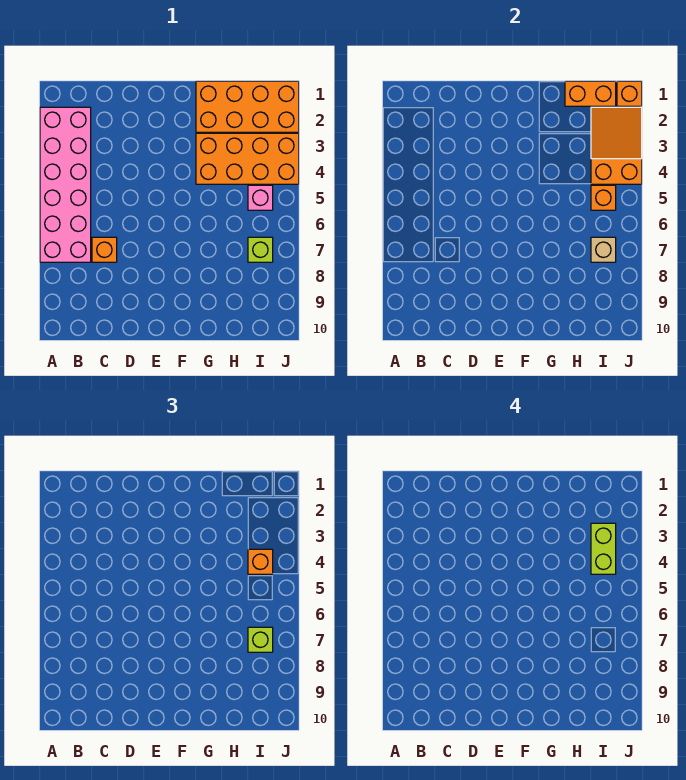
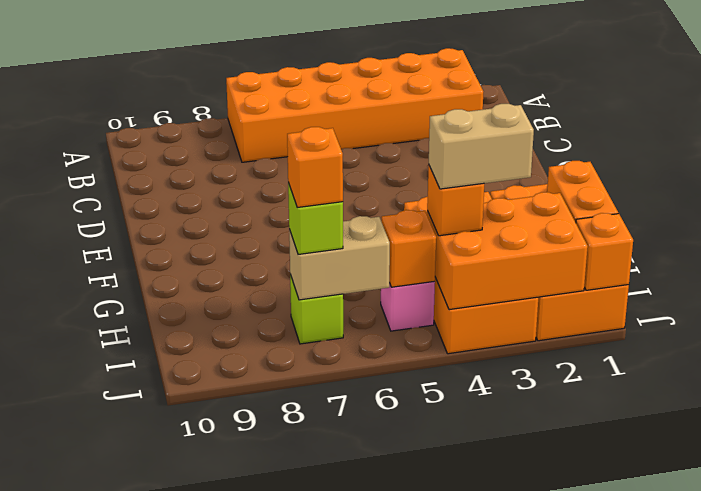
pink 2x6 brick [40,107,91,262] -> orange 2x6 brick [226,48,483,162]
orange 1x1 brick [92,237,117,262] -> orange 1x1 brick moved to [287,127,343,208]
orange 2x3 slope [591,107,642,184] -> orange 2x3 brick [427,192,588,310]
lime 1x2 brick [591,523,616,574] -> tan 1x2 brick [429,104,534,189]
tan 1x1 brick [591,237,616,262] -> tan 1x2 brick [289,216,390,300]

